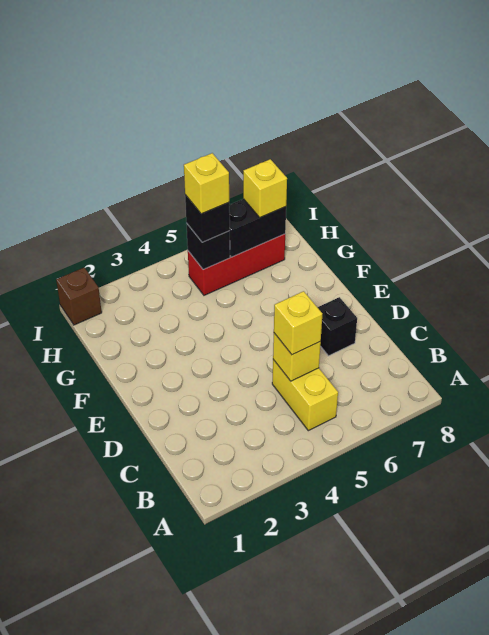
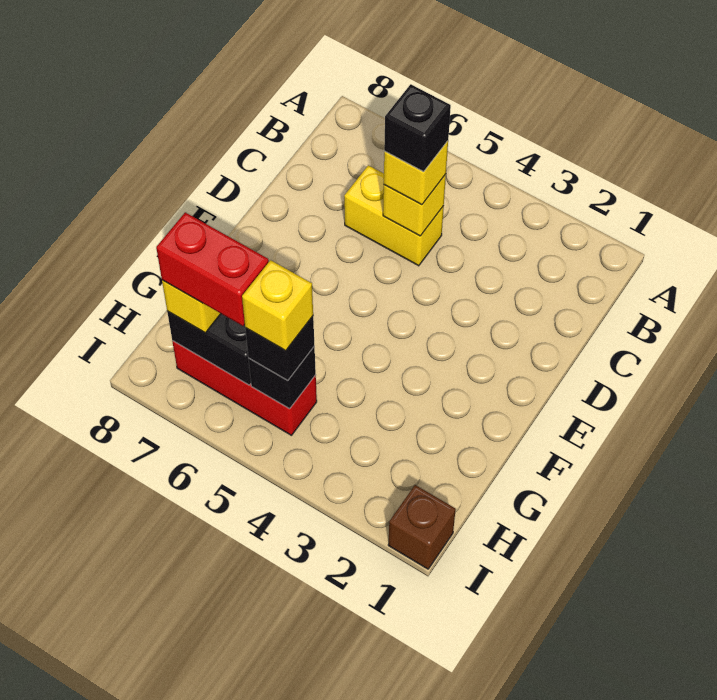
yellow 1x2 brick [272,360,338,431] -> yellow 1x2 brick turned to [344,165,444,266]
black 1x1 brick [317,297,357,356] -> black 1x1 brick moved to [384,84,451,172]
none -> red 1x2 brick [156,212,269,326]

